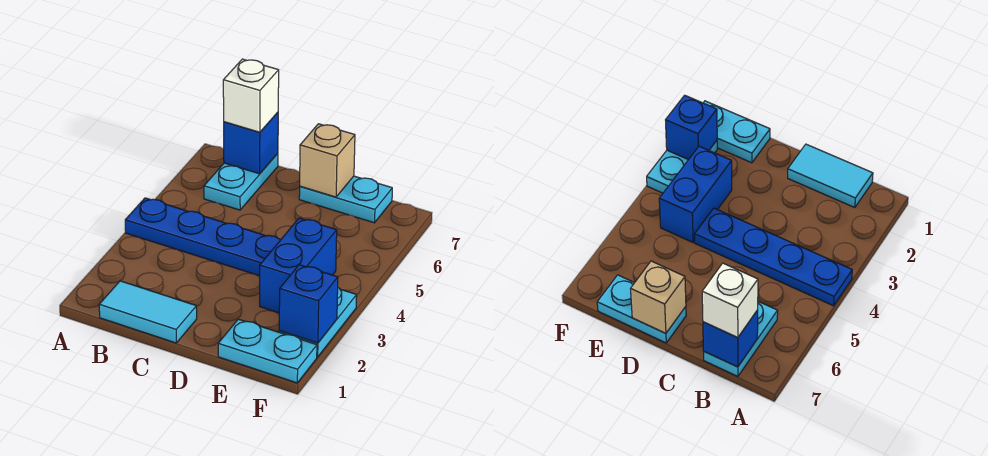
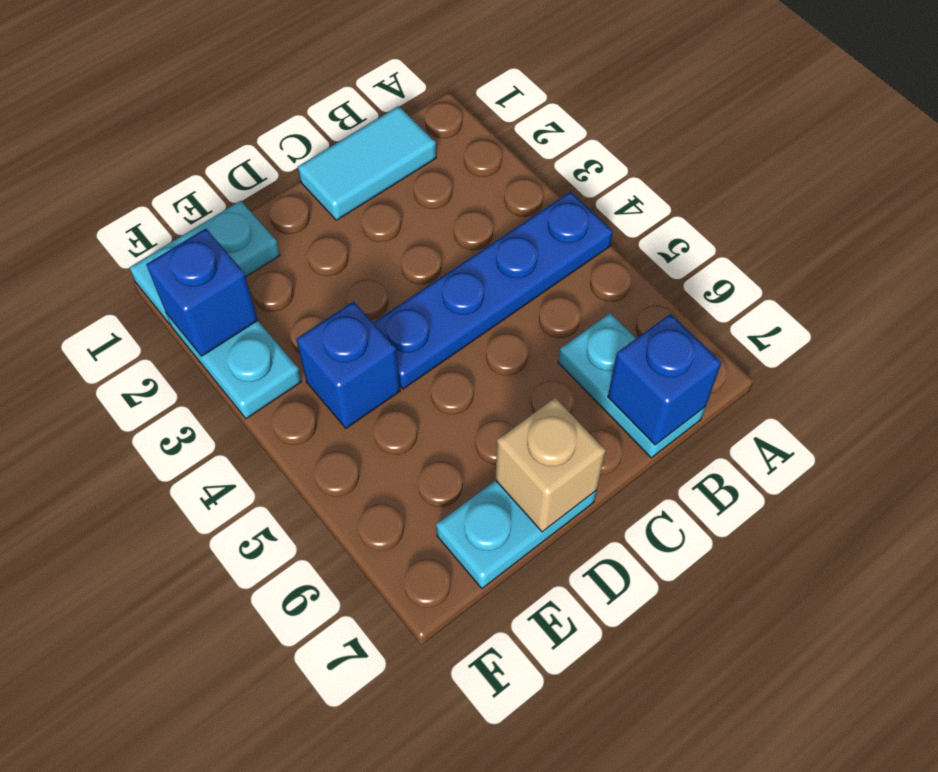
white 1x1 brick [223,59,279,132] -> none
blue 1x2 brick [260,218,337,313] -> blue 1x1 brick [296,301,400,428]

